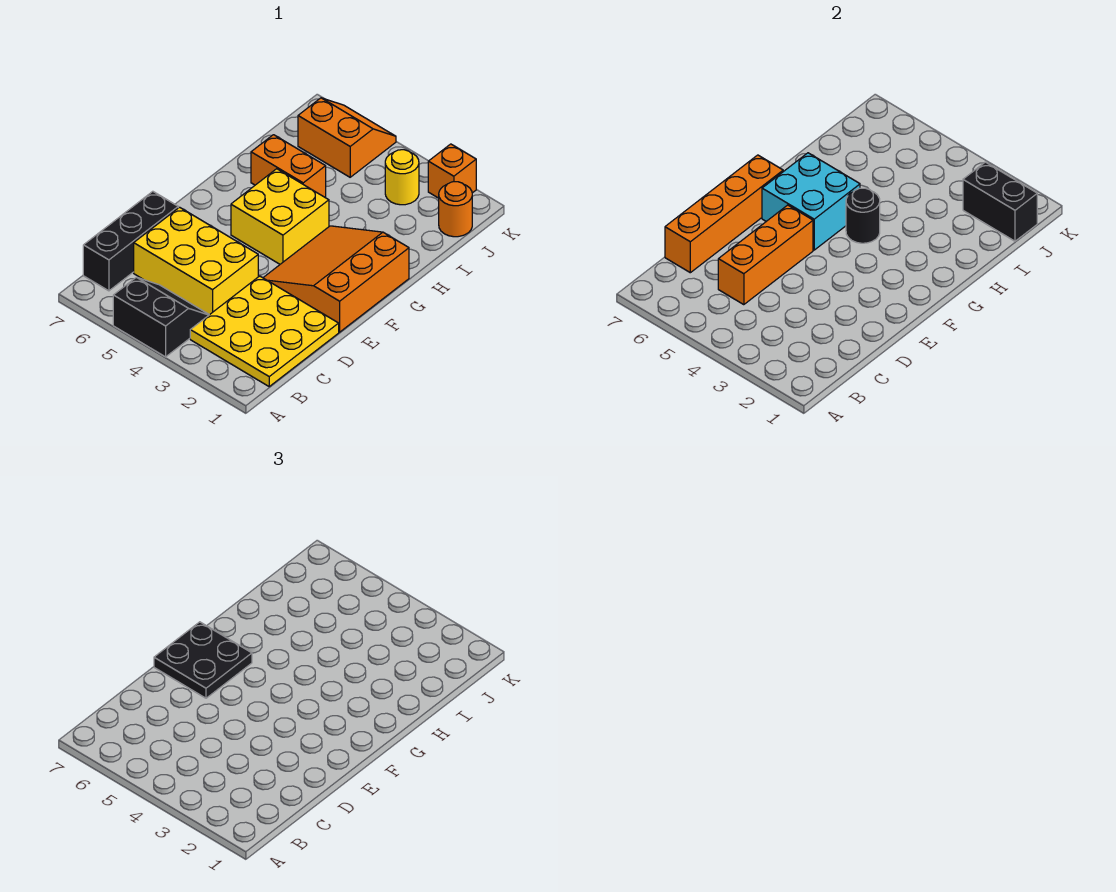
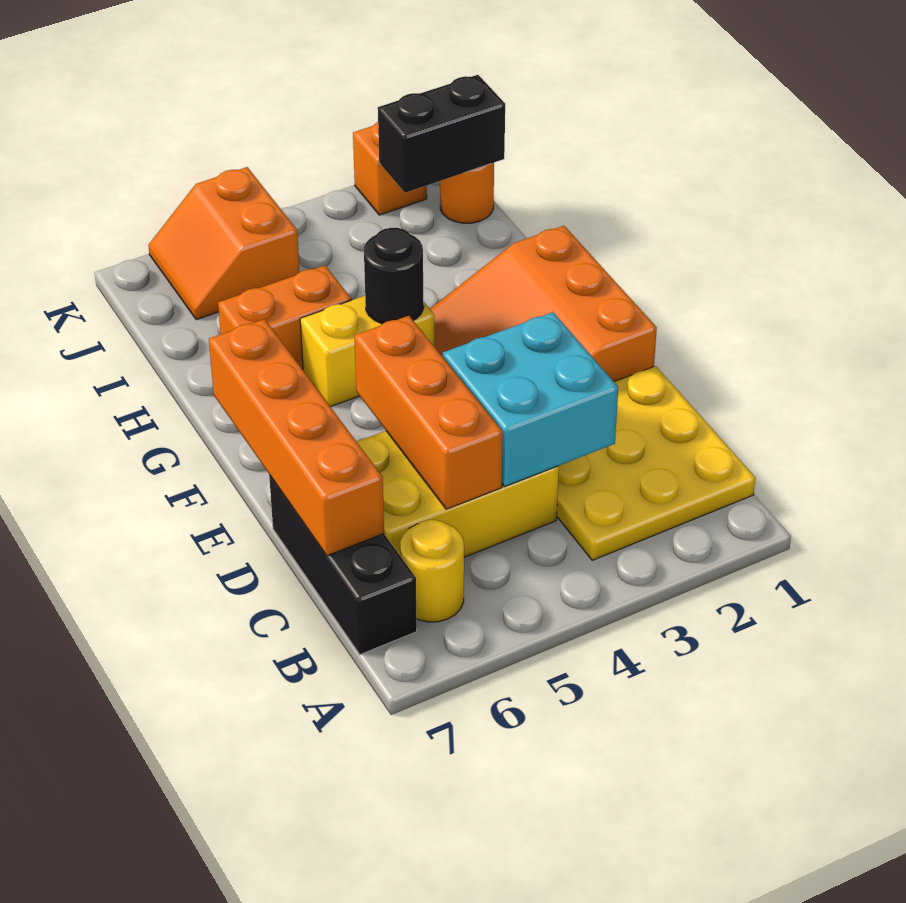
black 2x2 slope [113,277,209,357] -> none
black 2x2 plate [154,622,252,698] -> none
yellow 2x2 brick [231,169,329,264] -> yellow 1x2 brick [300,296,434,407]
cyan 2x2 brick [762,153,860,250] -> cyan 2x2 brick moved to [443,312,618,487]
yellow 1x1 round brick [385,150,419,205] -> yellow 1x1 round brick moved to [400,520,464,622]
orange 2x2 slope [298,98,396,177] -> orange 2x2 slope turned to [148,167,299,320]

